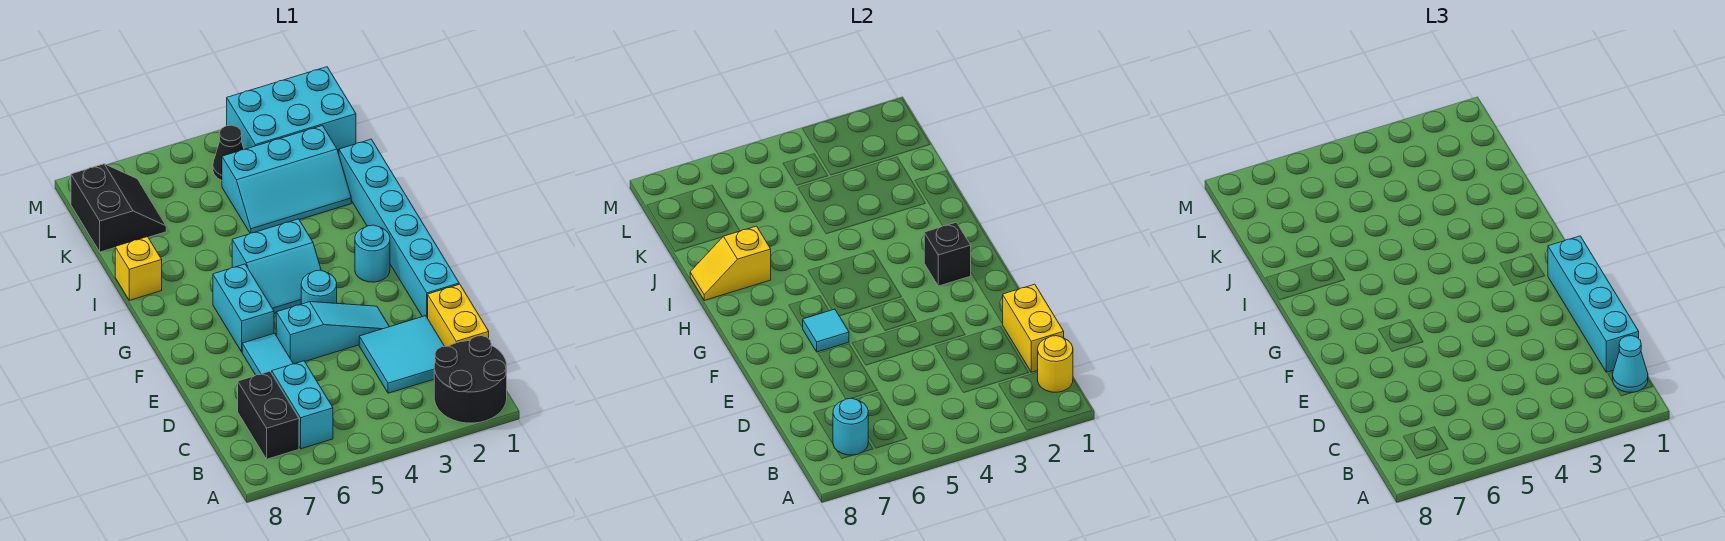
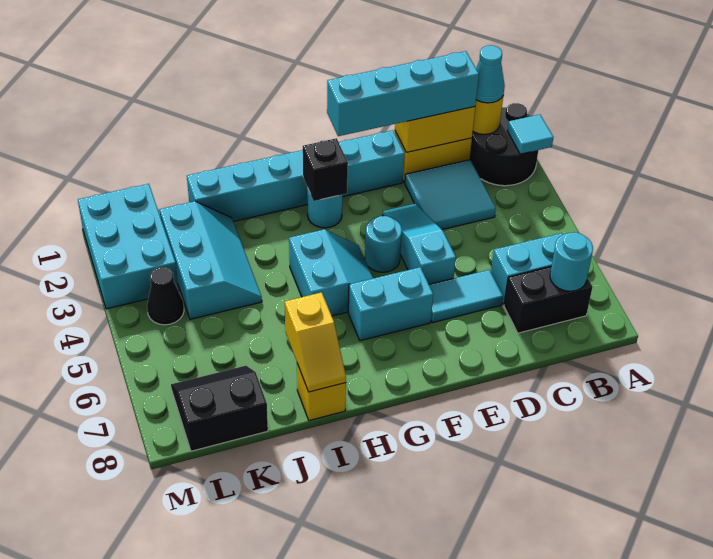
cyan 1x1 tile [803,309,849,352] -> cyan 1x1 tile moved to [507,114,553,154]

